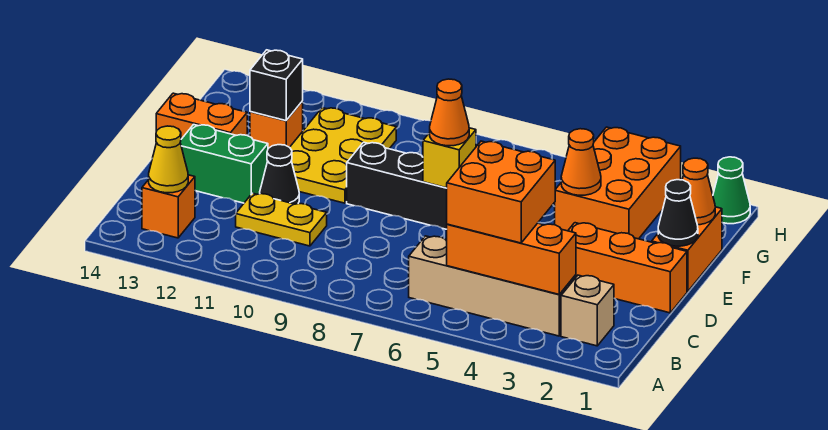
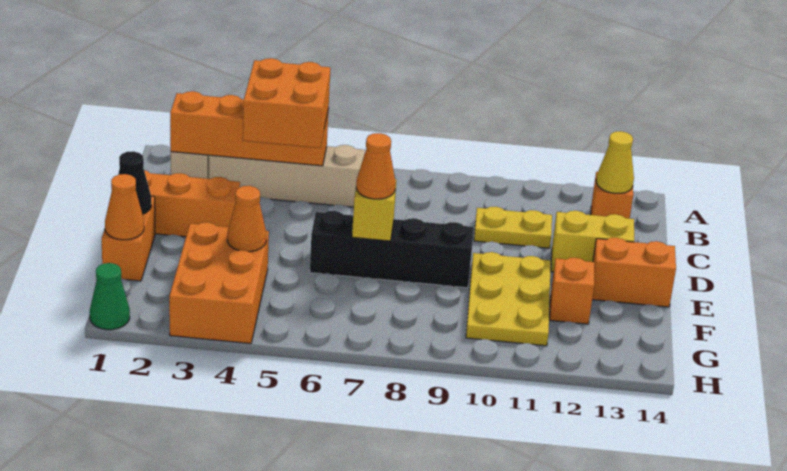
orange 1x3 brick [447,223,576,294] -> orange 1x4 brick [170,91,329,166]
black 1x1 cone [260,145,299,204] -> none
green 1x2 brick [180,125,268,203] -> yellow 1x2 brick [551,211,635,272]
black 1x1 brick [250,50,303,121] -> none

